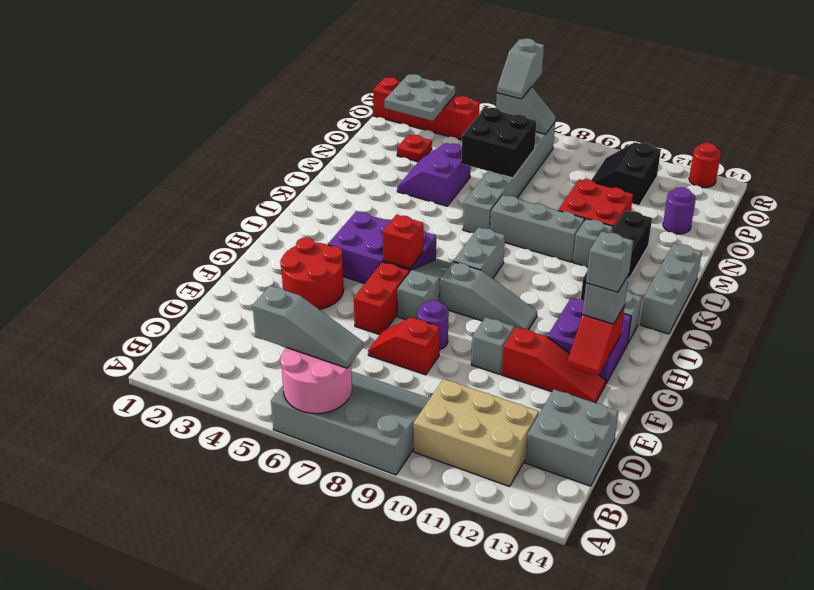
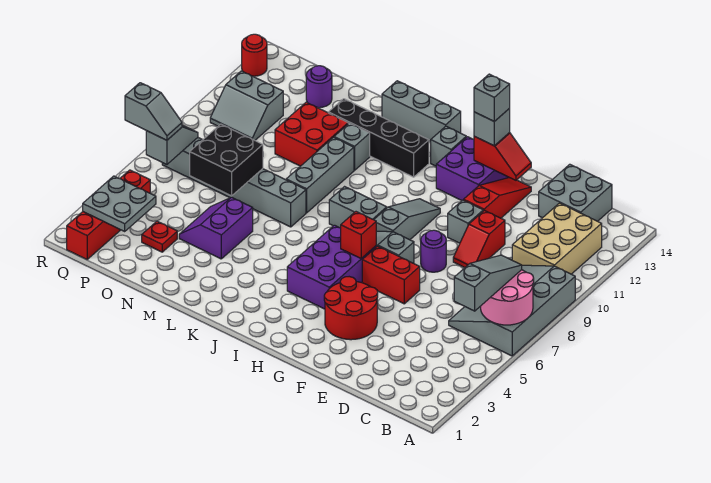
red 1x2 slope [368,317,440,375] -> red 1x2 slope moved to [453,211,505,268]
purple 2x2 slope [397,143,471,206] -> purple 2x2 slope turned to [179,197,253,259]
black 2x2 slope [591,142,661,205] -> grey 2x2 slope [210,71,283,140]

